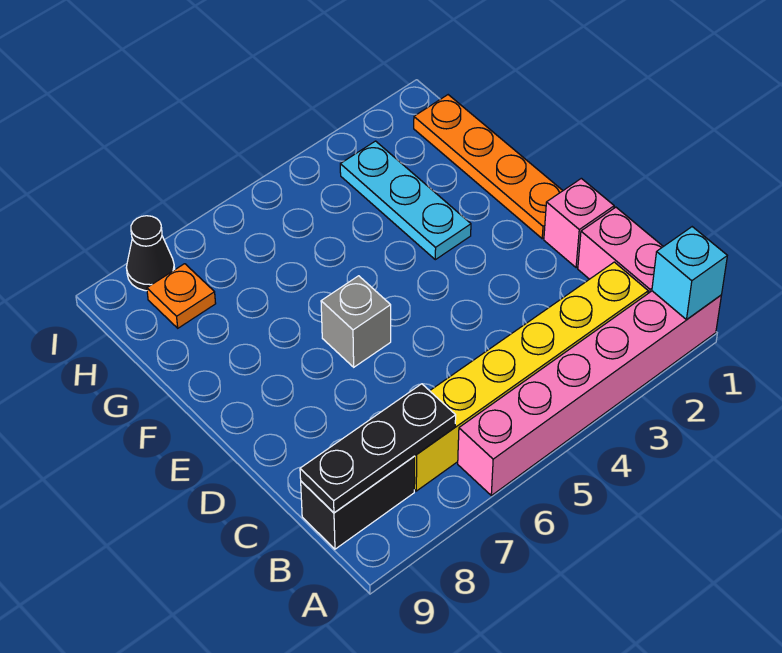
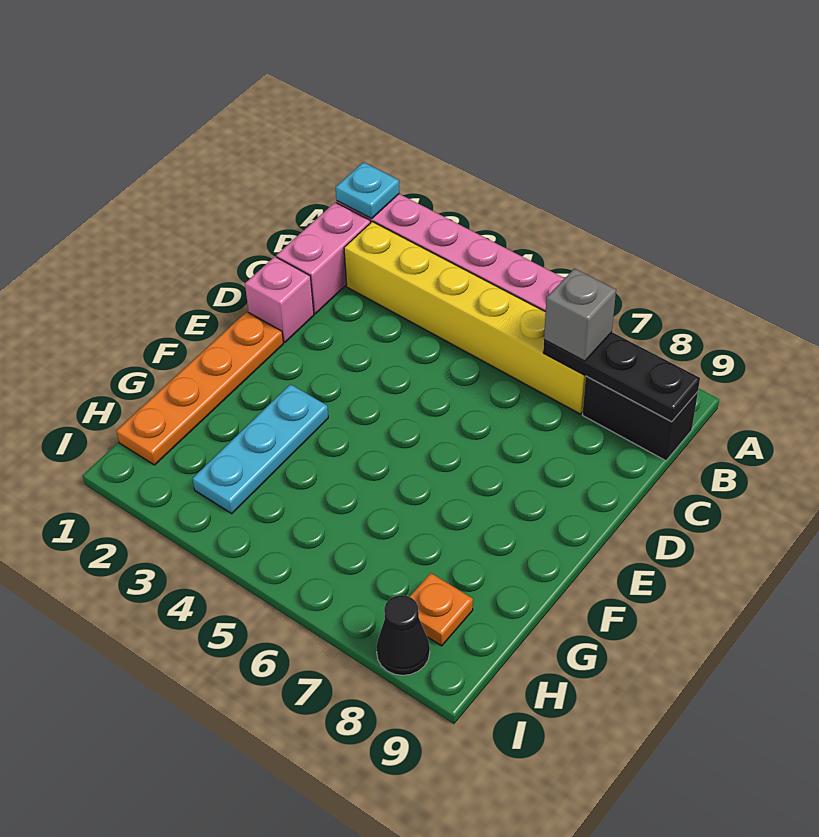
cyan 1x1 brick [652,227,727,320] -> cyan 1x1 plate [336,162,399,218]
grey 1x1 brick [321,276,391,367] -> grey 1x1 brick moved to [544,269,616,361]

